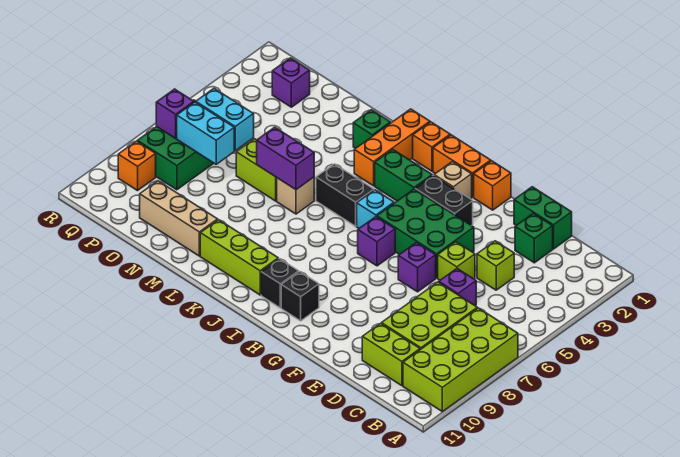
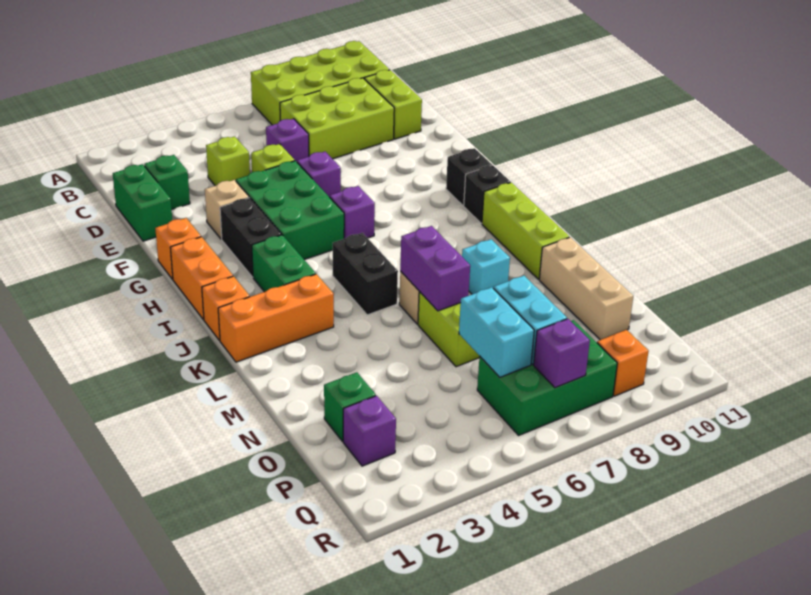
tan 1x1 brick [434,162,472,199] -> tan 1x1 brick moved to [205,180,249,239]
cyan 1x1 brick [357,190,394,228] -> cyan 1x1 brick moved to [462,239,510,294]
green 1x1 brick [353,110,391,149] -> green 1x1 brick moved to [324,372,376,442]

